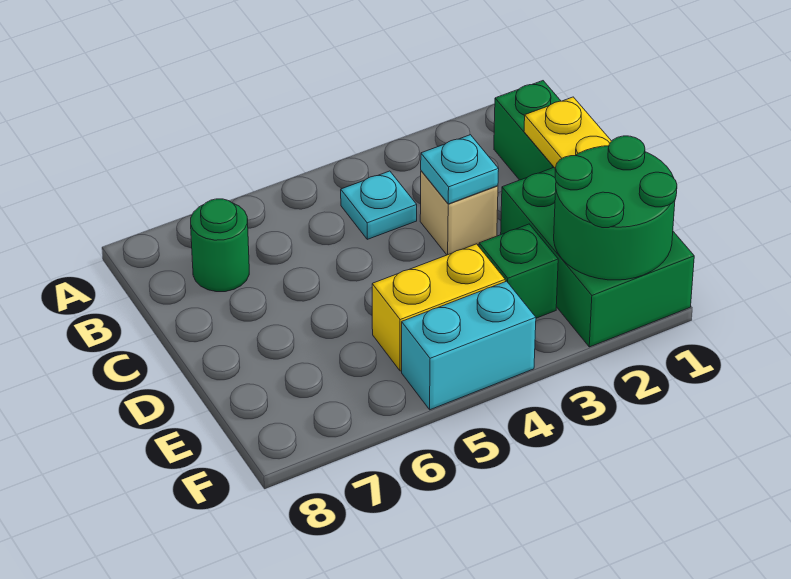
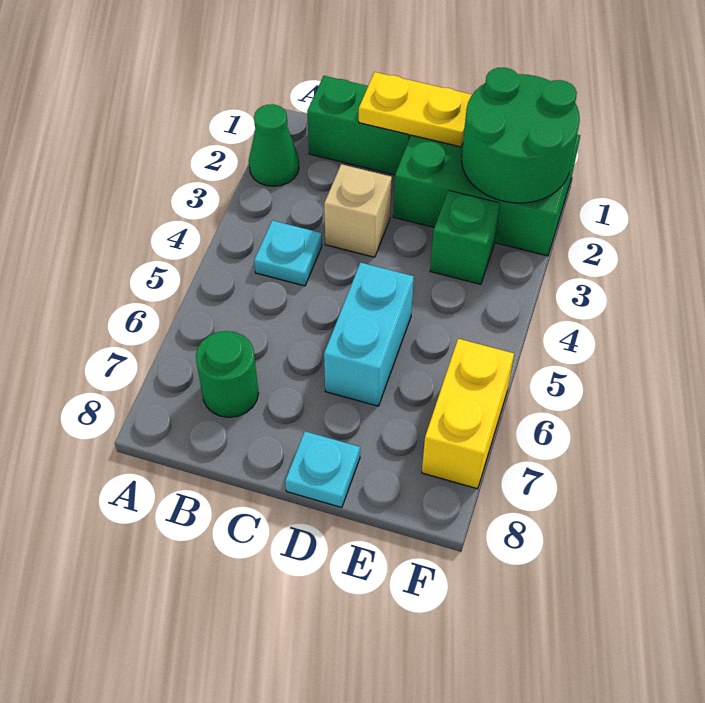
none -> green 1x1 cone [249,104,299,186]
cyan 1x1 plate [421,135,499,204] -> cyan 1x1 plate moved to [285,431,360,508]
yellow 1x2 brick [372,244,505,371] -> yellow 1x2 brick moved to [422,339,514,489]
cyan 1x2 brick [402,281,536,410] -> cyan 1x2 brick moved to [324,263,414,406]

